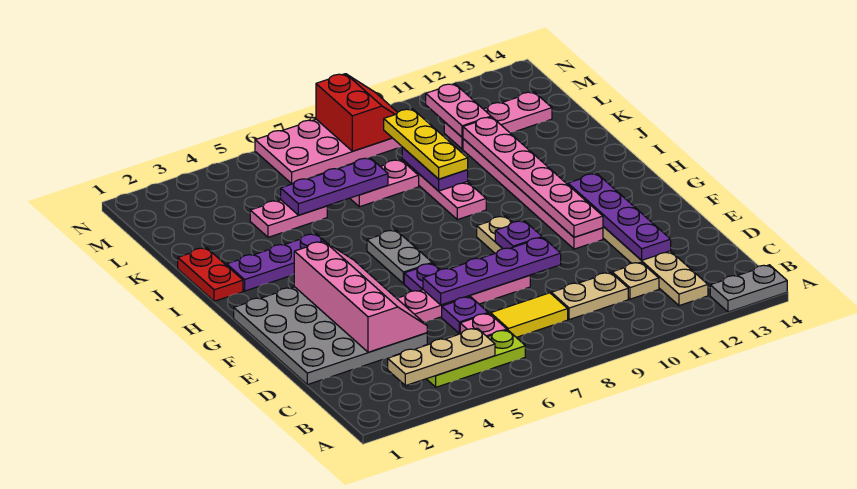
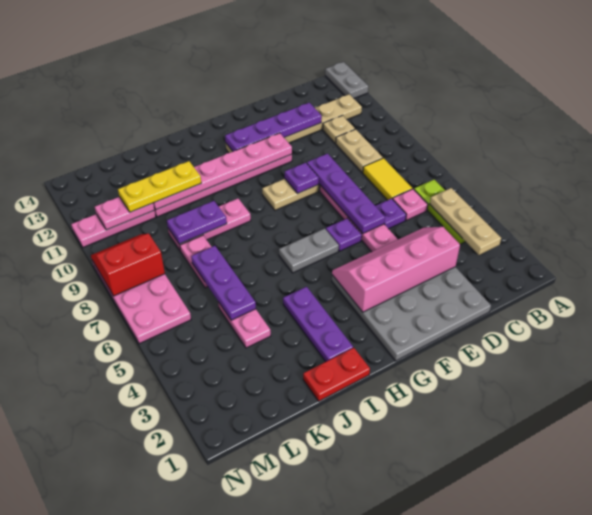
yellow 1x3 plate [384,109,468,179] -> yellow 1x3 plate moved to [118,161,201,212]
pink 1x3 plate [444,92,552,149] -> pink 1x3 plate turned to [71,210,156,247]

